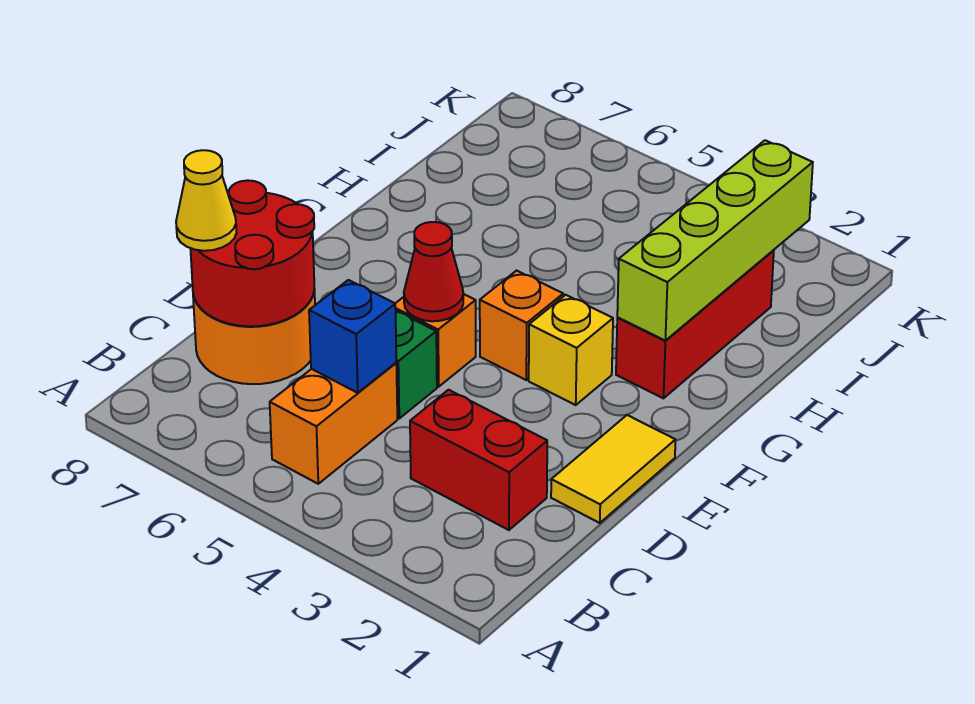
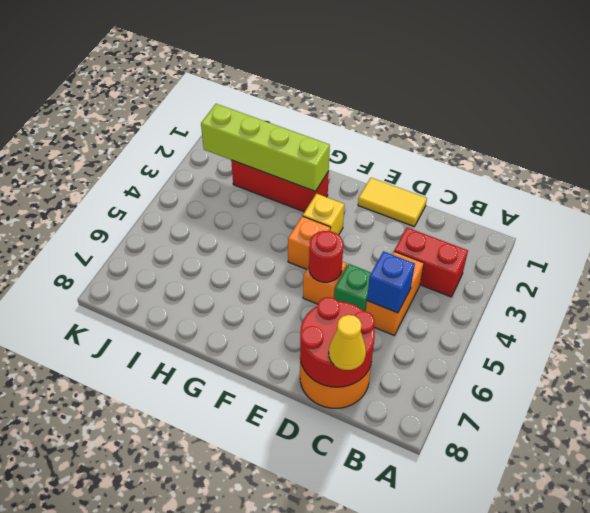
orange 1x2 brick [270,363,397,484] -> orange 1x2 brick turned to [366,252,424,335]
red 1x2 brick [410,390,547,530] -> red 1x2 brick turned to [394,228,468,297]
red 1x1 cone [404,222,463,321] -> red 1x1 round brick [309,231,343,282]

